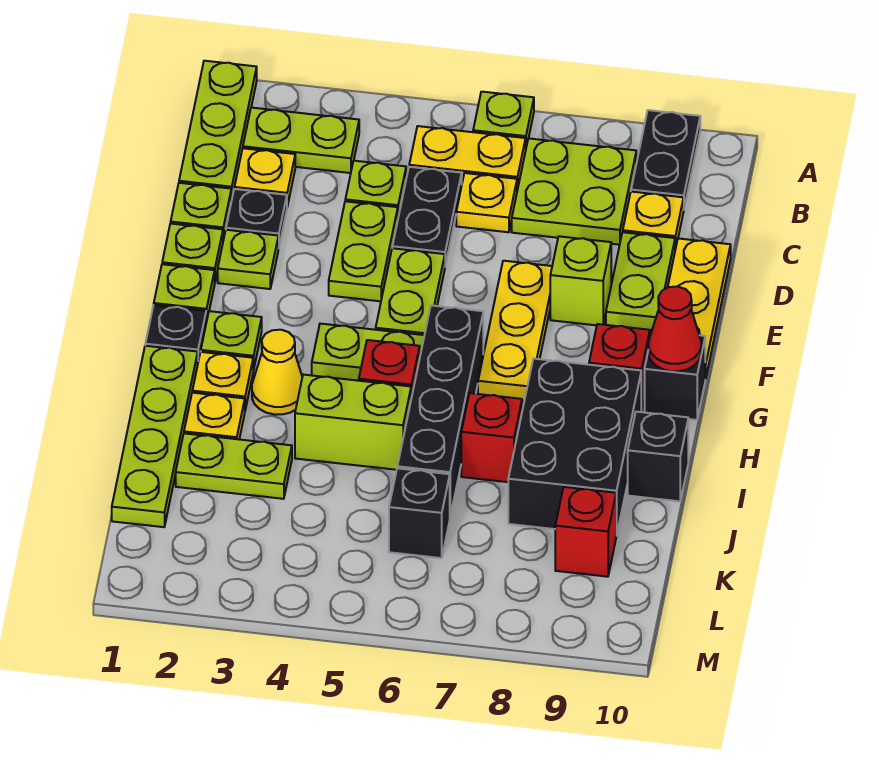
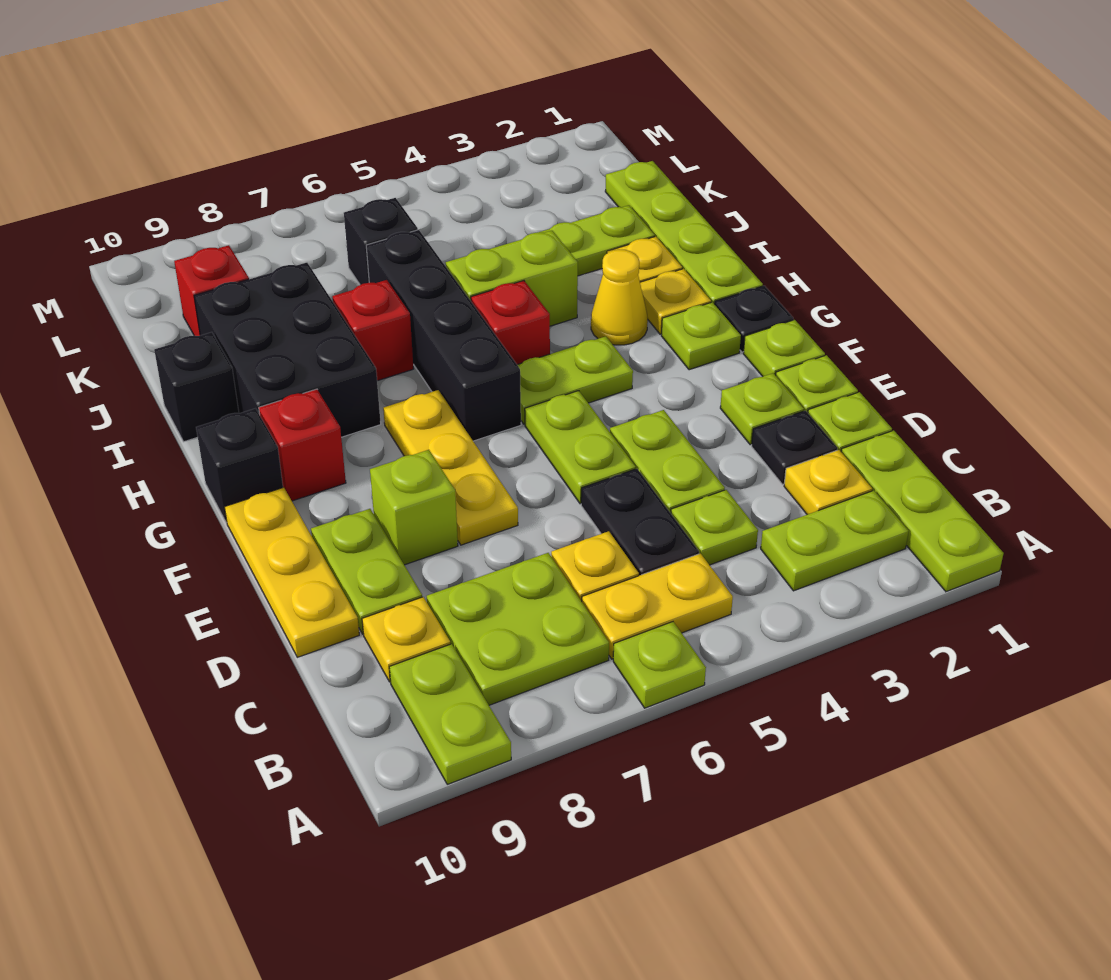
black 1x2 plate [631,110,700,207] -> lime 1x2 plate [389,644,511,784]
red 1x1 cone [649,286,701,371] -> none

